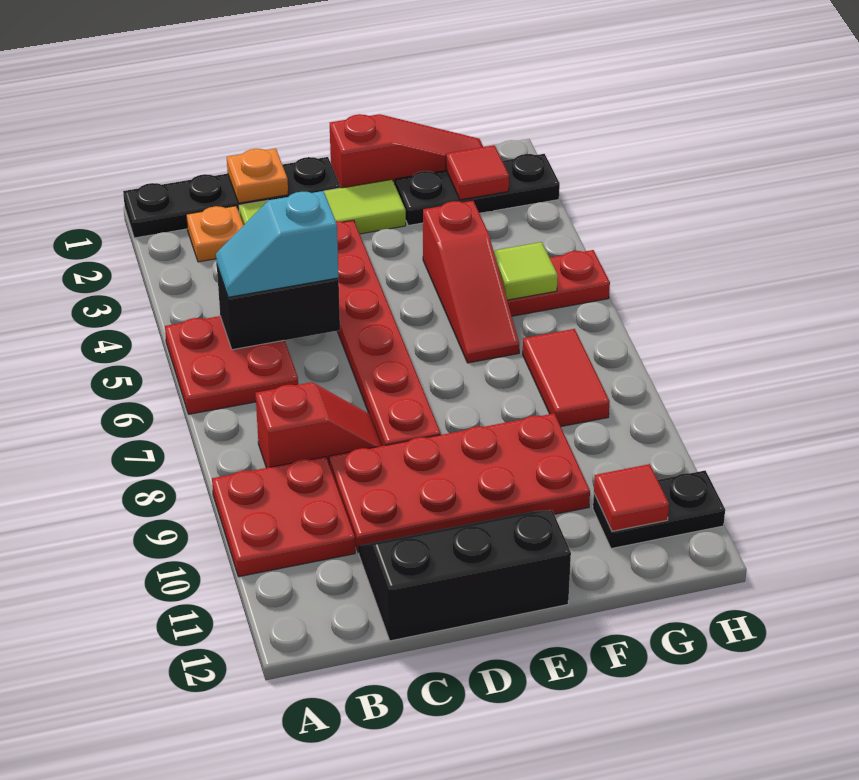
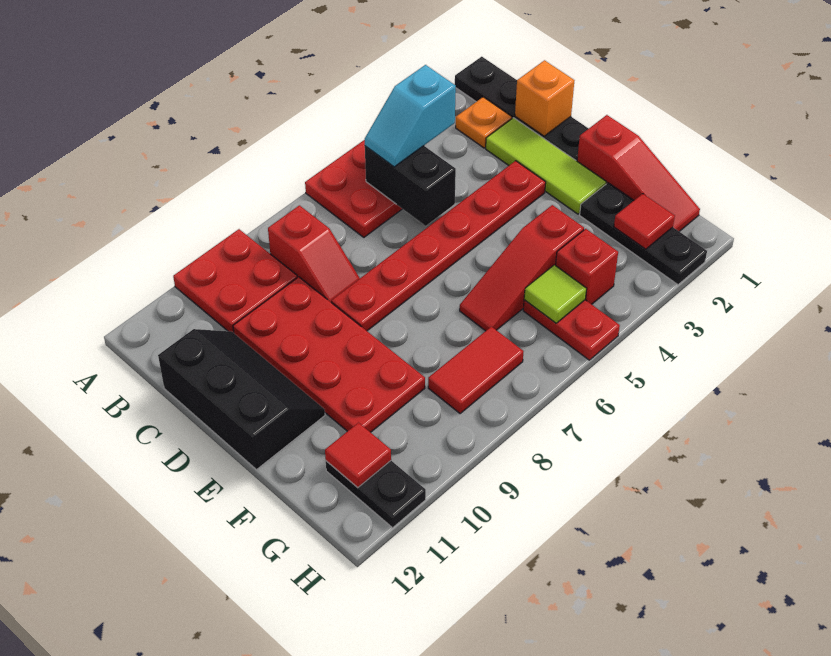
cyan 1x2 slope [216,191,339,297] -> cyan 1x2 slope turned to [365,65,456,167]
orange 1x1 plate [227,149,288,203] -> orange 1x1 brick [515,60,575,136]
none -> red 1x1 brick [556,229,618,304]

